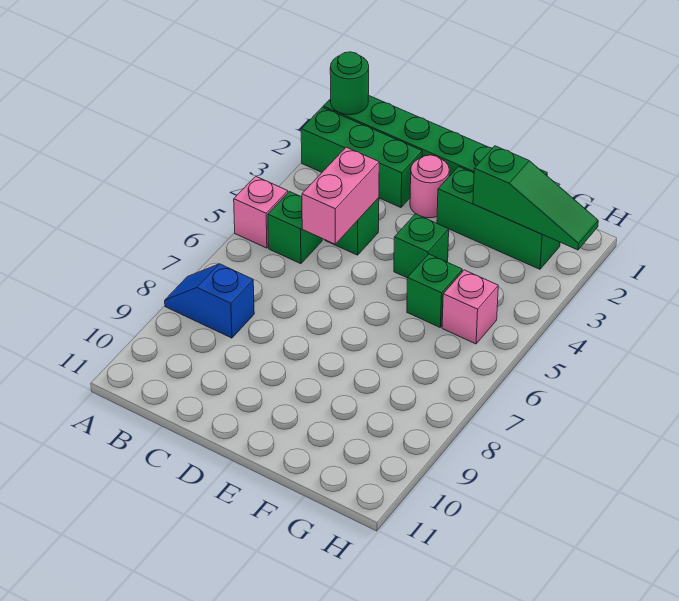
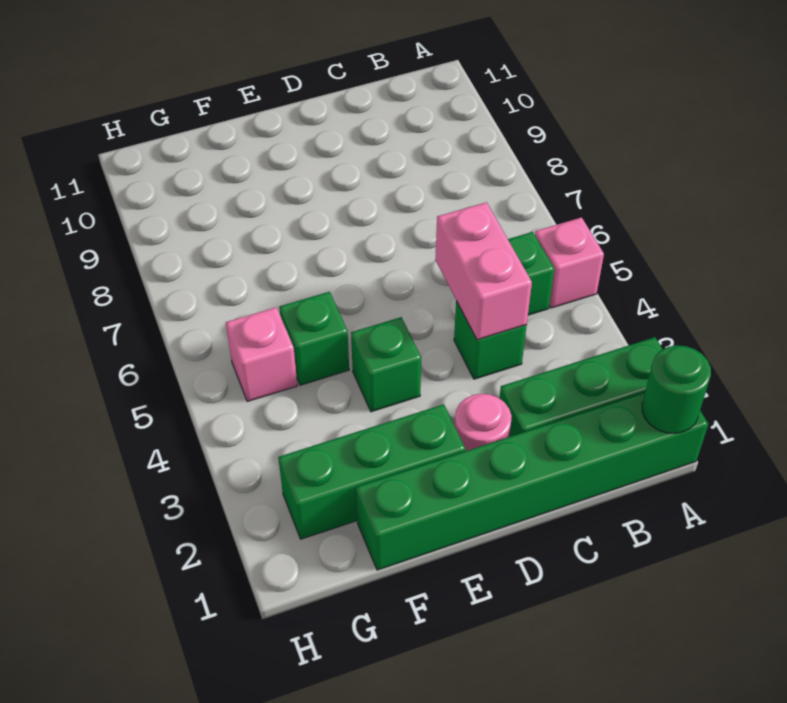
blue 1x2 slope [165,264,254,338] -> none
green 1x3 slope [473,146,598,250] -> none

